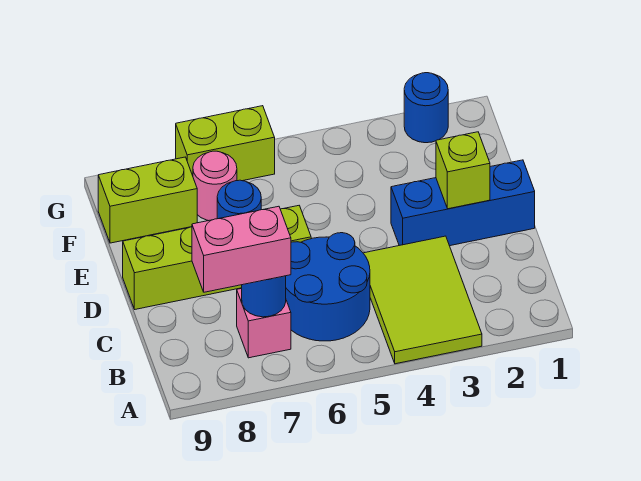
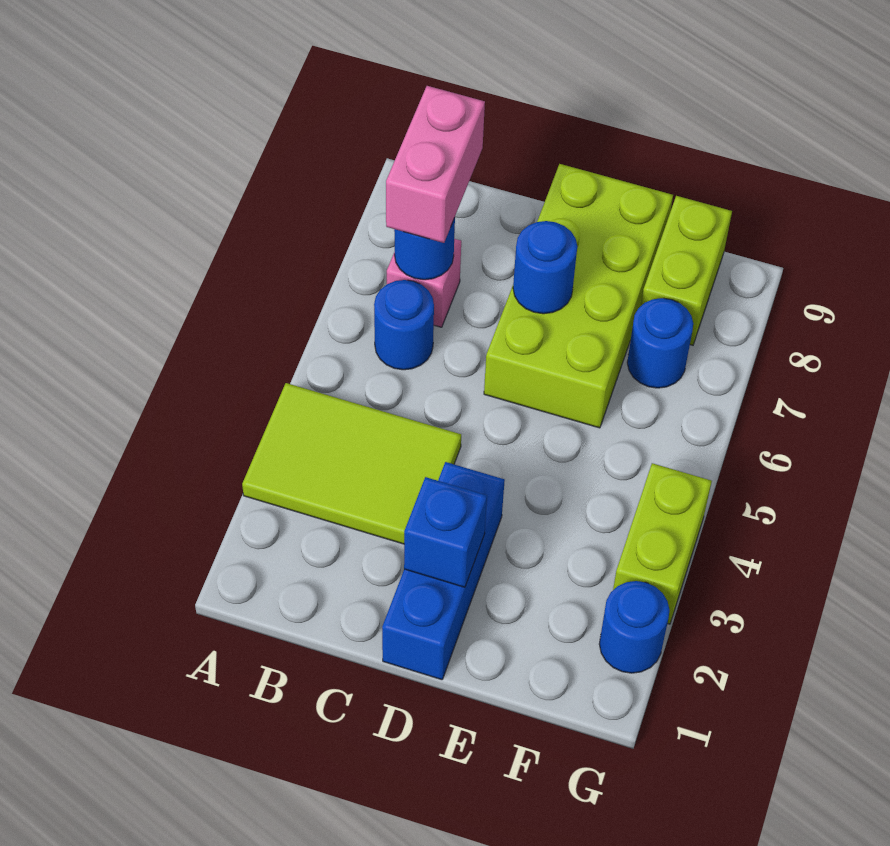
blue 2x2 round brick [286,233,370,341] -> blue 1x1 round brick [374,280,434,370]
lime 1x1 brick [436,132,490,209] -> blue 1x1 brick [404,477,487,587]
lime 1x4 brick [123,206,311,309] -> lime 2x4 brick [484,164,673,428]
pink 1x1 round brick [193,151,237,221] -> blue 1x1 round brick [627,298,693,388]
lime 1x2 brick [176,106,275,181] -> lime 1x2 brick moved to [613,463,712,624]

